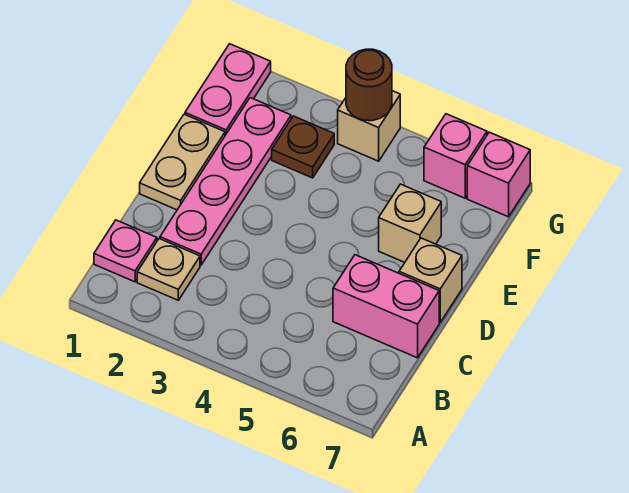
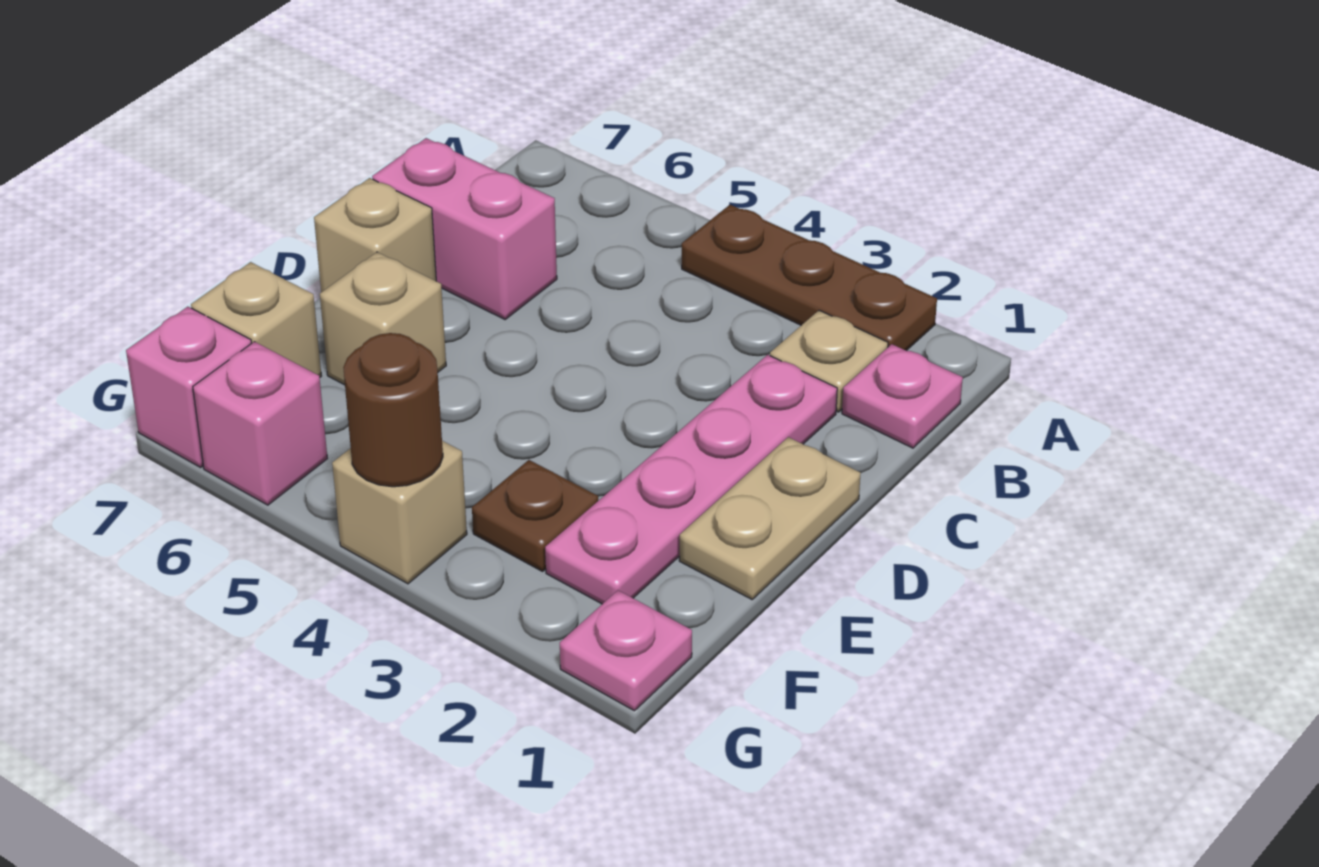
none -> brown 1x3 plate [682,205,937,351]
pink 1x2 plate [185,44,271,135] -> pink 1x1 plate [560,590,692,711]
none -> tan 1x1 brick [191,262,321,377]

